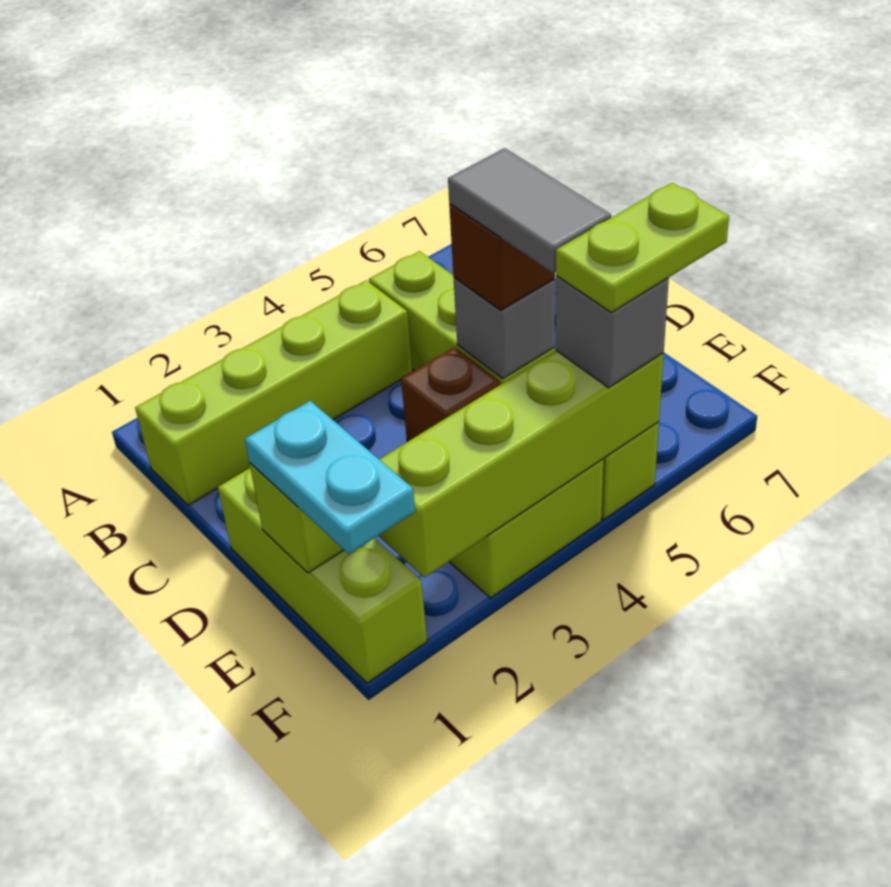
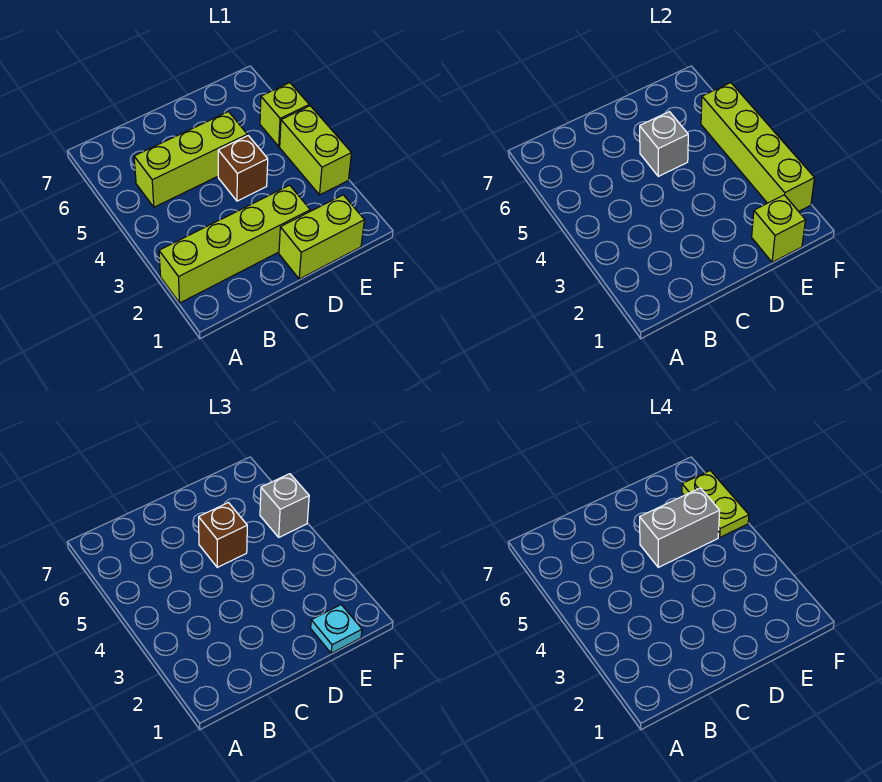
lime 1x4 brick [135,280,412,505] -> lime 1x4 brick turned to [159,185,310,303]
lime 1x3 brick [218,468,427,683] -> lime 1x2 brick [279,195,364,279]
grey 1x2 tile [448,148,611,273] -> grey 1x2 brick [640,488,720,567]
cyan 1x2 plate [245,401,415,554] -> cyan 1x1 plate [311,605,362,653]

